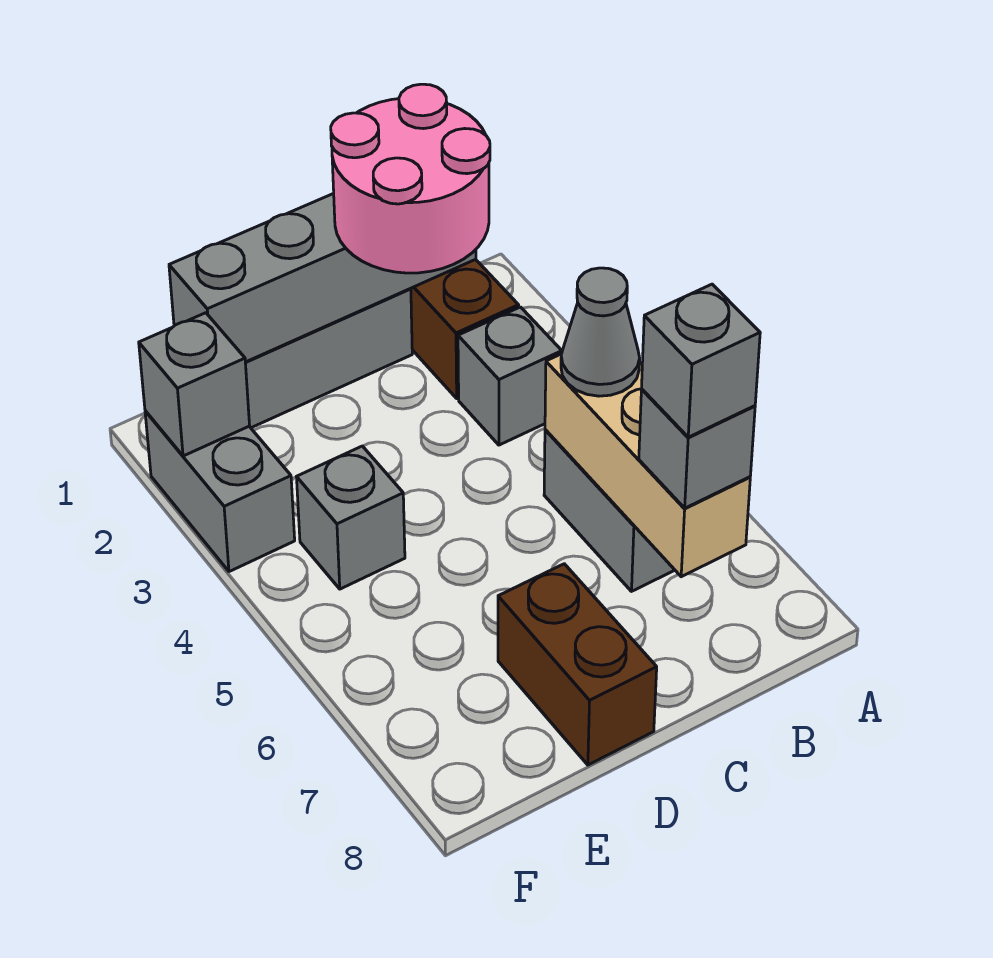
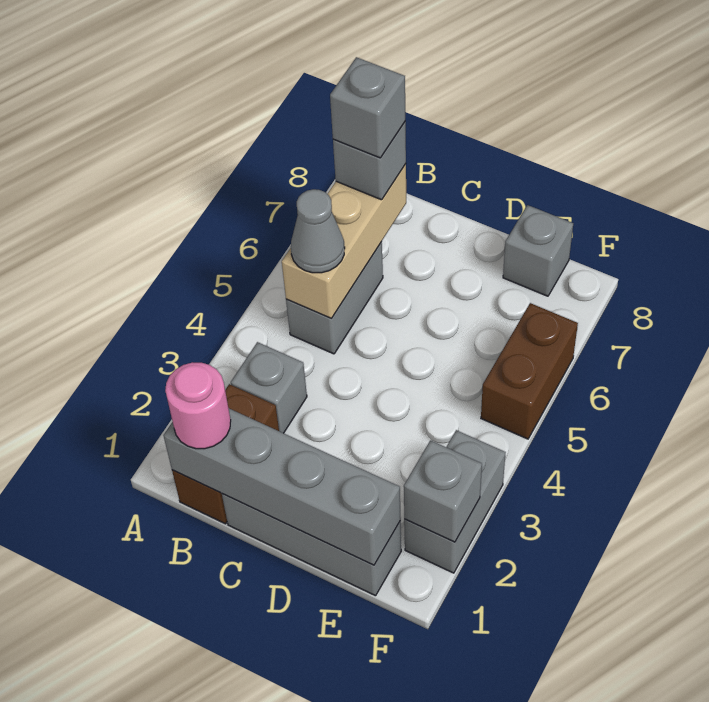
pink 2x2 round brick [331,84,490,273] -> pink 1x1 round brick [165,362,231,449]
brown 1x2 brick [498,564,657,765] -> brown 1x2 brick moved to [481,303,578,439]
grey 1x1 brick [297,446,405,589] -> grey 1x1 brick moved to [503,205,573,296]

